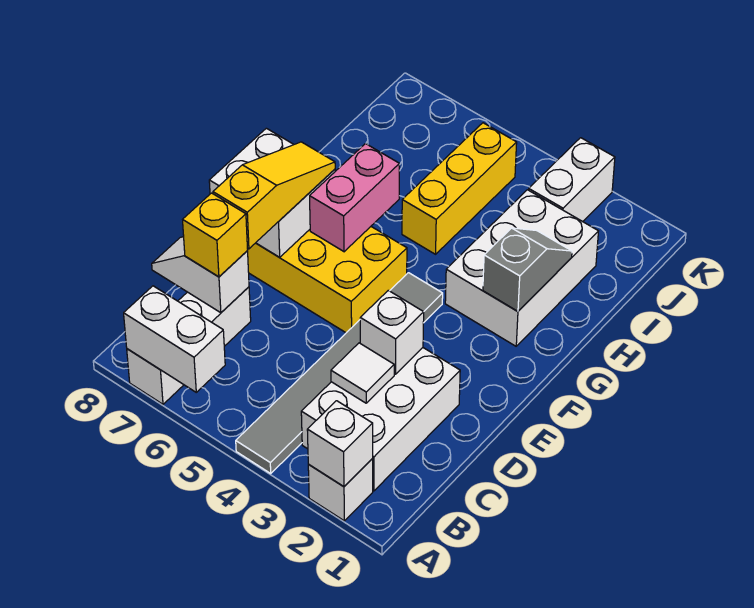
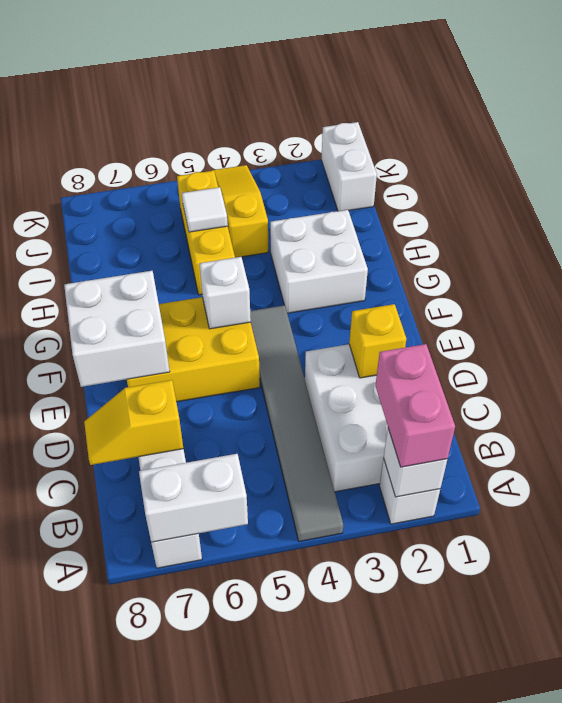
white 1x1 tile [331,343,394,403] -> white 1x1 tile moved to [182,187,228,232]
white 1x2 slope [152,237,249,313] -> yellow 1x2 slope [84,380,183,465]
yellow 1x1 brick [183,193,248,277] -> yellow 1x1 brick moved to [349,304,406,378]
white 1x1 brick [360,290,424,374] -> white 1x1 brick moved to [200,257,251,329]
yellow 1x3 slope [213,142,335,249] -> yellow 1x3 slope moved to [212,165,268,258]
pink 1x2 brick [310,144,399,252] -> pink 1x2 brick moved to [375,344,455,467]
white 2x3 brick [445,190,598,346] -> white 2x2 brick [270,210,368,313]
grey 1x2 slope [483,228,572,311] -> none
white 1x2 brick [529,138,615,222] -> white 1x2 brick moved to [321,122,377,211]

